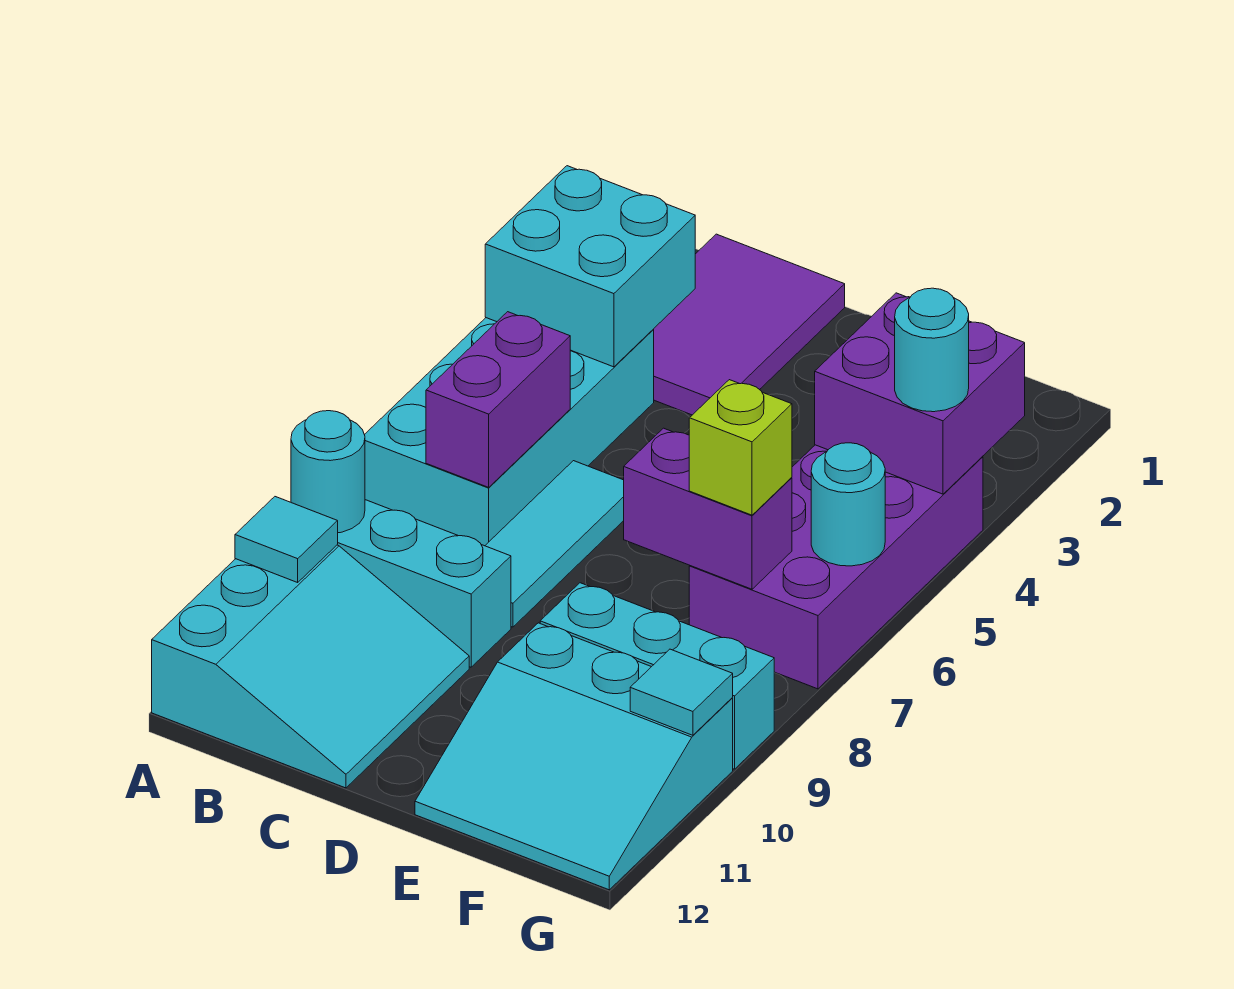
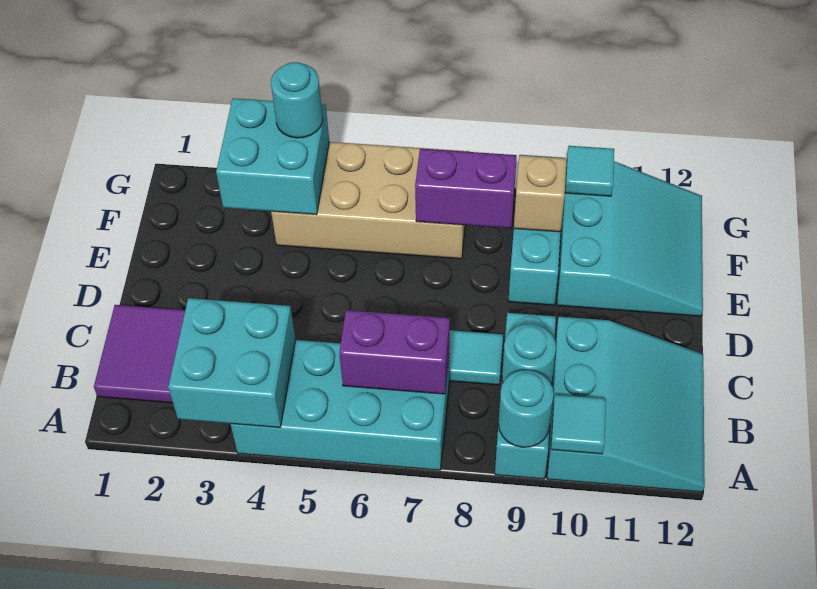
cyan 3x3 slope [152,545,469,788] -> cyan 3x3 slope turned to [547,317,705,492]
purple 1x2 brick [624,428,792,589] -> purple 1x2 brick turned to [415,149,517,228]
purple 2x2 brick [815,293,1025,494] -> cyan 2x2 brick [216,98,329,215]
purple 2x4 brick [689,445,983,689] -> tan 2x4 brick [271,142,470,259]
lime 1x1 brick [689,380,792,515] -> none
none -> tan 1x1 brick [514,155,567,232]
cyan 1x1 round brick [811,443,885,566] -> cyan 1x1 round brick moved to [502,324,556,384]

